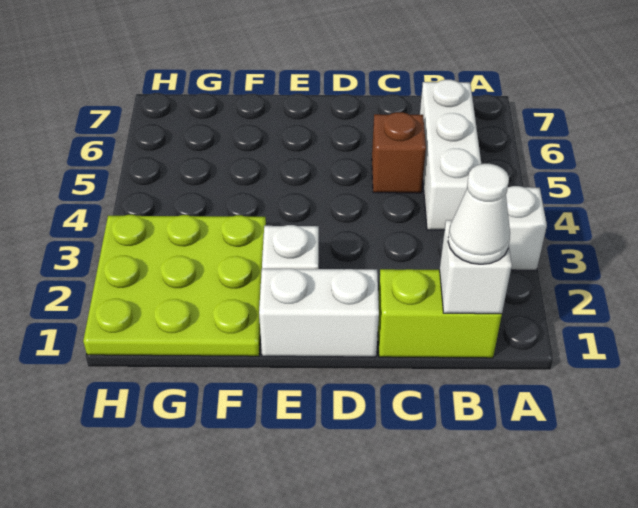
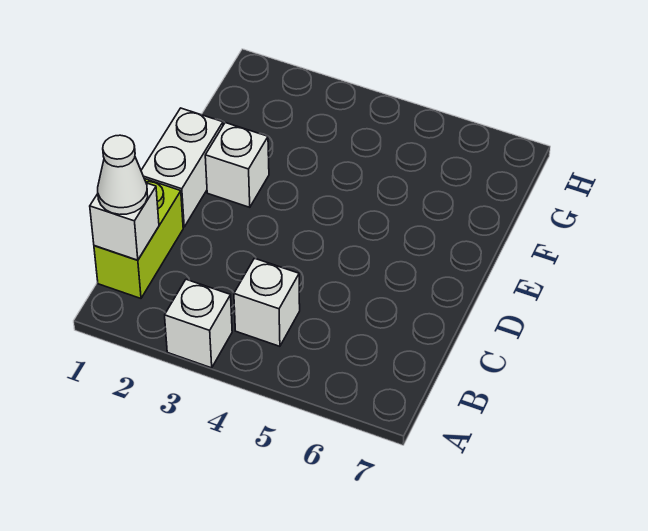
white 1x3 brick [420,80,481,230] -> white 1x1 brick [234,258,300,346]
brown 1x1 brick [372,112,426,193] -> none
lime 3x3 plate [83,215,266,356] -> none

